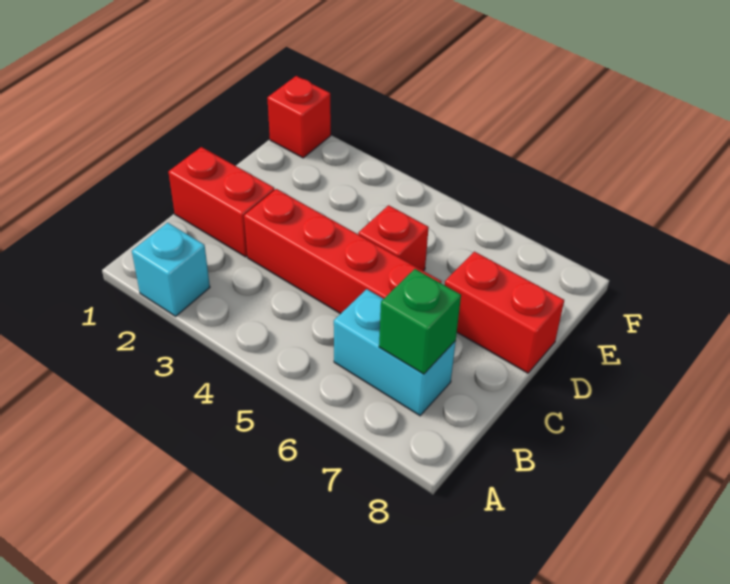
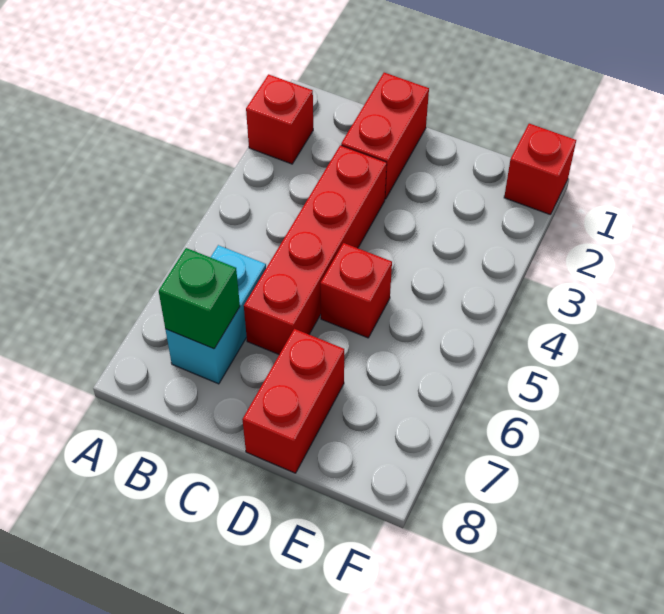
cyan 1x1 brick [132,223,210,316] -> red 1x1 brick [246,74,313,164]

